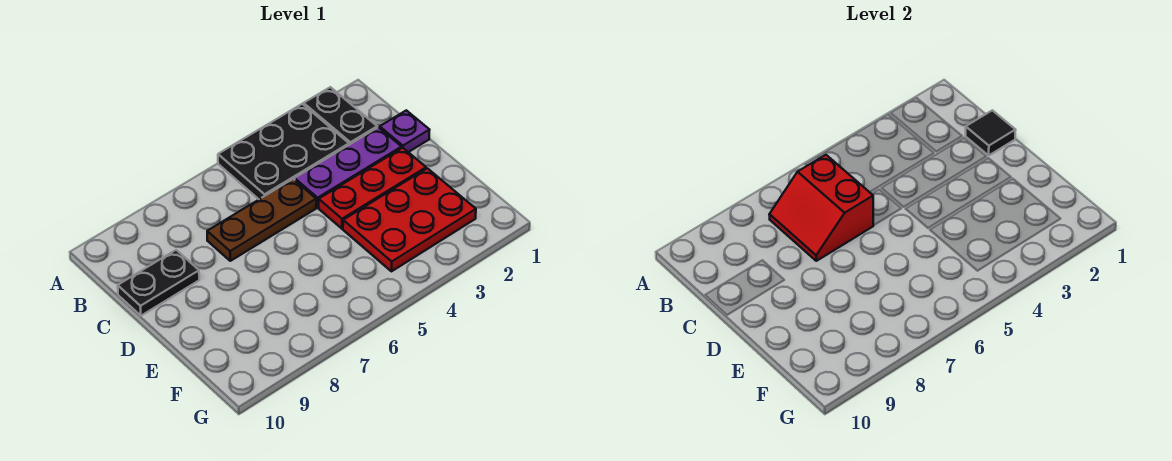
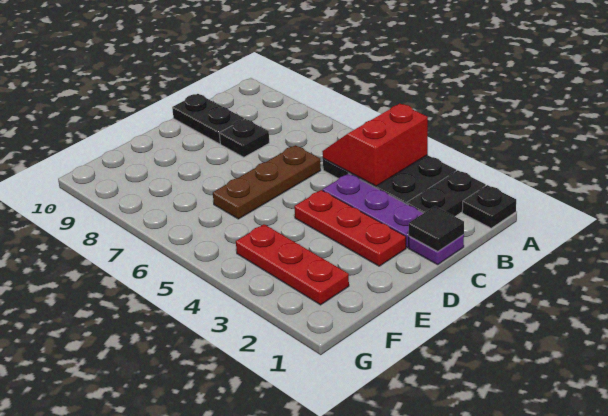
none -> black 1x1 plate [462,185,516,228]
red 2x2 slope [769,155,873,261] -> red 2x2 slope moved to [322,104,428,186]
brown 1x3 plate [207,179,316,261] -> brown 1x3 plate turned to [213,145,321,219]
none -> black 1x1 plate [219,119,269,157]
red 2x3 plate [343,168,476,271] -> red 1x3 plate [236,224,349,305]

